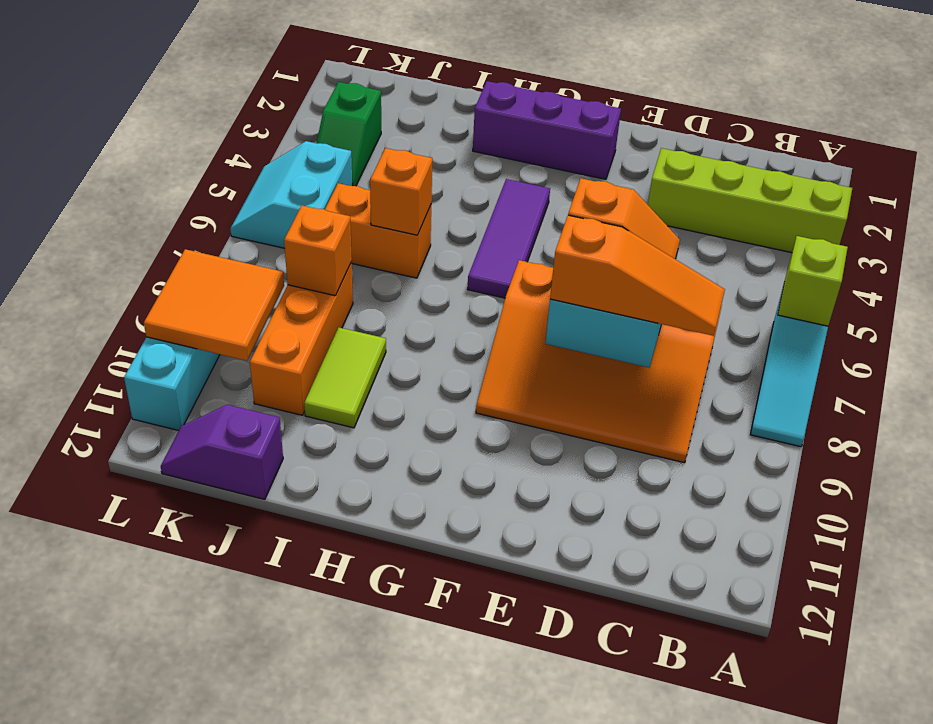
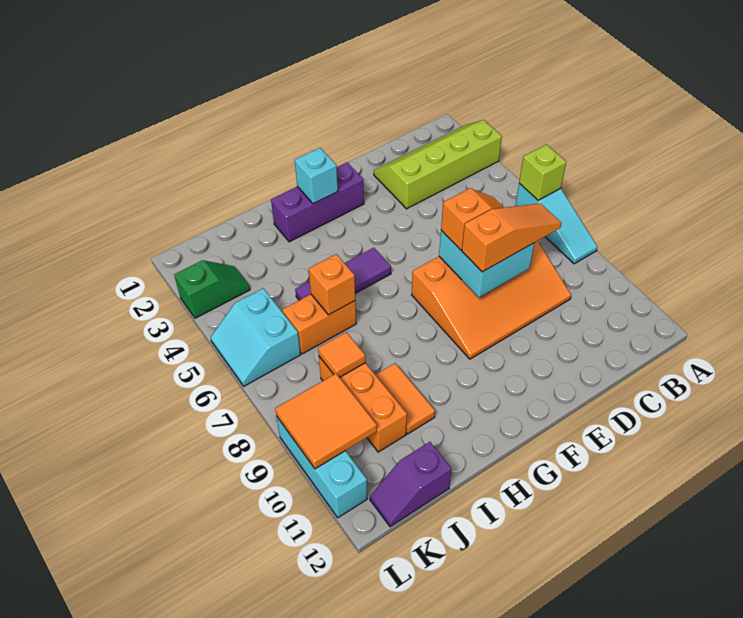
none -> cyan 1x1 brick [295,148,338,204]
purple 1x3 tile [468,179,550,298] -> purple 1x3 tile turned to [295,248,391,300]
lime 1x2 tile [304,327,386,428] -> orange 1x2 tile [375,363,435,434]
orange 1x1 brick [284,206,352,296] -> orange 1x1 tile [318,332,365,377]
green 1x2 slope [317,82,381,186] -> green 1x2 slope turned to [174,260,250,318]

